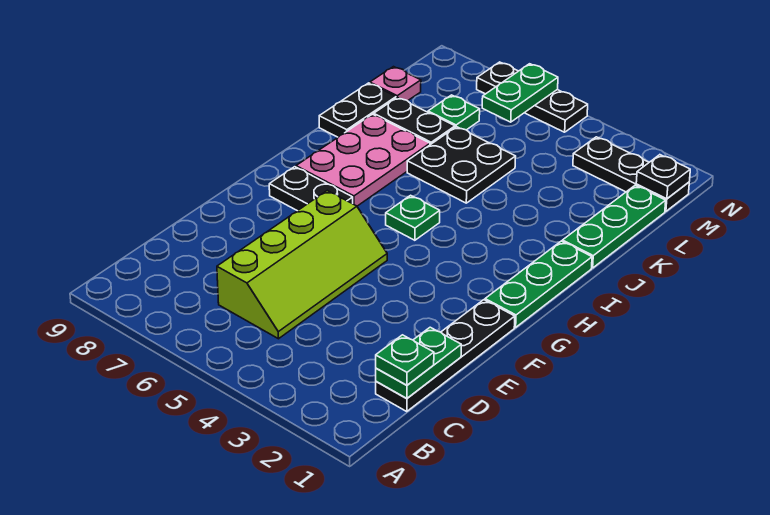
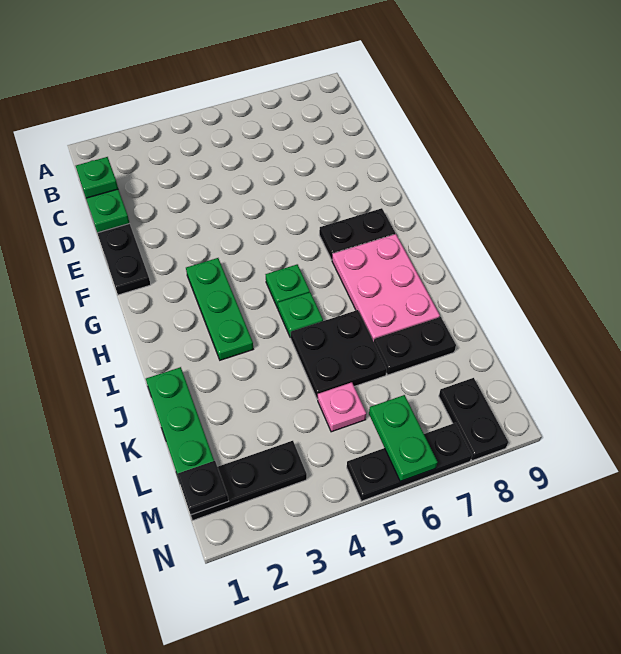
lime 2x4 slope [217,191,387,339] -> none
green 1x3 plate [485,241,592,327] -> green 1x3 plate moved to [186,258,253,360]
black 1x2 plate [319,83,396,137] -> black 1x2 plate moved to [439,378,508,461]
green 1x1 plate [428,95,480,130] -> green 1x1 plate moved to [278,292,323,338]
pink 1x1 plate [370,67,421,101] -> pink 1x1 plate moved to [318,382,366,432]

